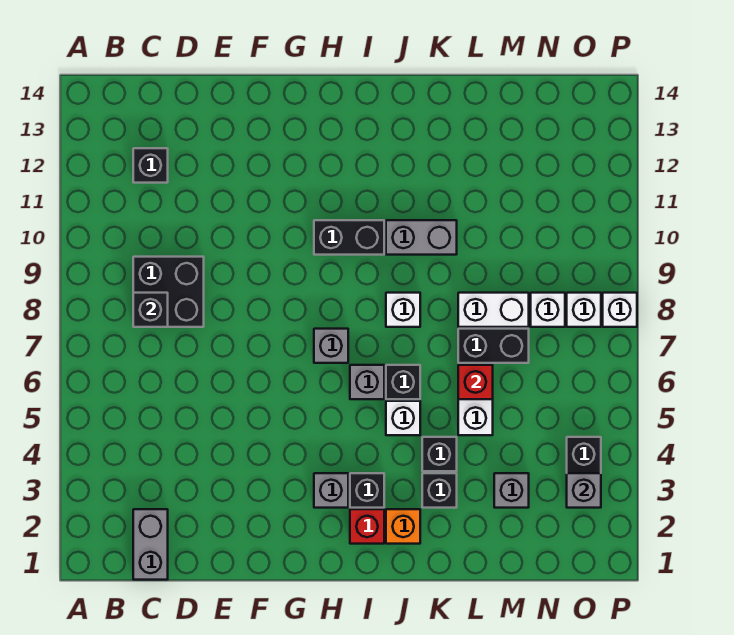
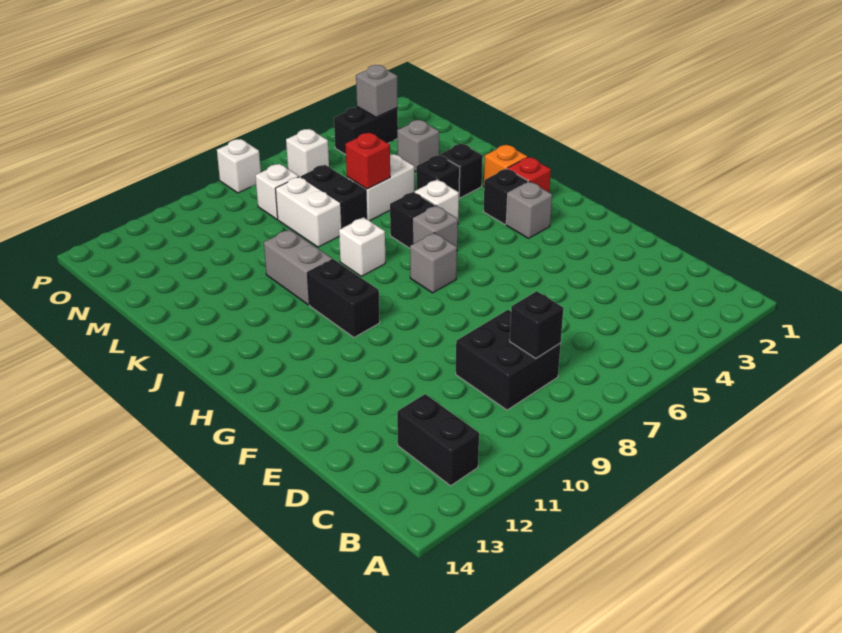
grey 1x2 brick [133,509,168,580] -> none
black 1x1 brick [133,148,168,183] -> black 1x2 brick [397,394,479,486]
white 1x1 brick [567,293,601,327] -> white 1x1 brick moved to [286,129,329,177]

